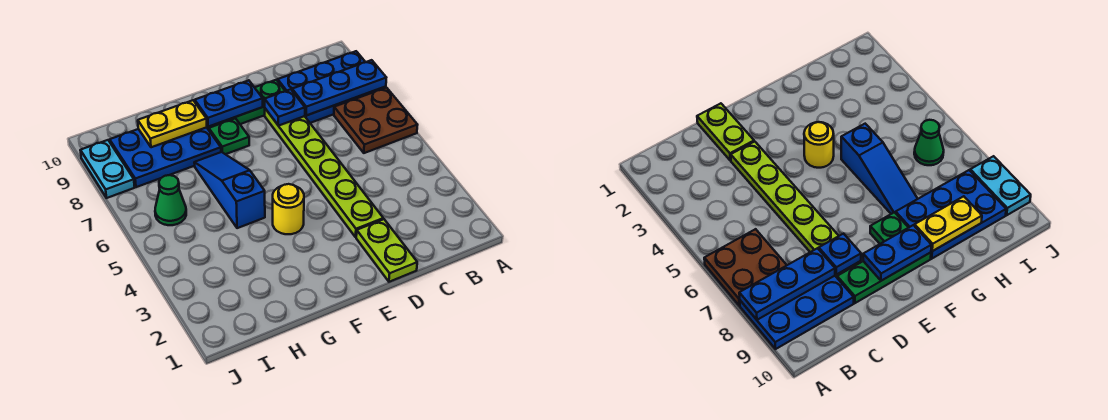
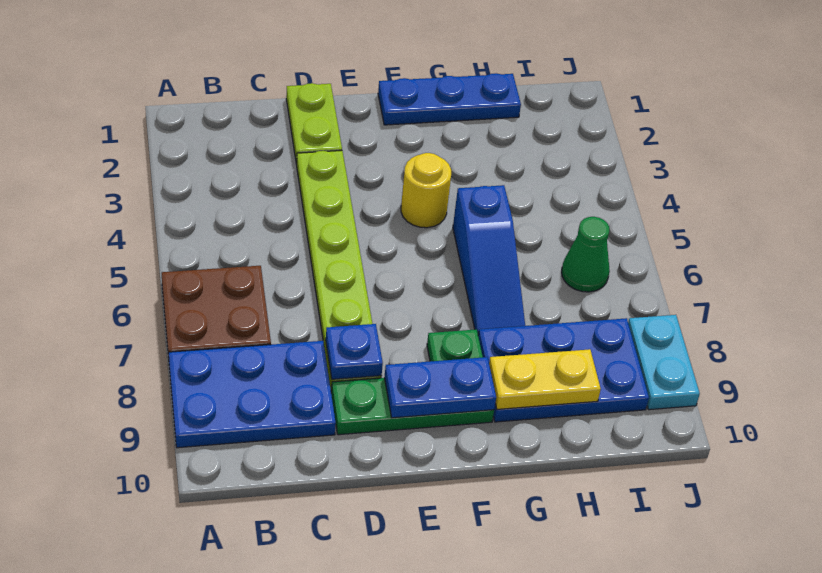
blue 1x3 plate [292,60,386,116] -> blue 1x3 plate moved to [378,73,521,125]

